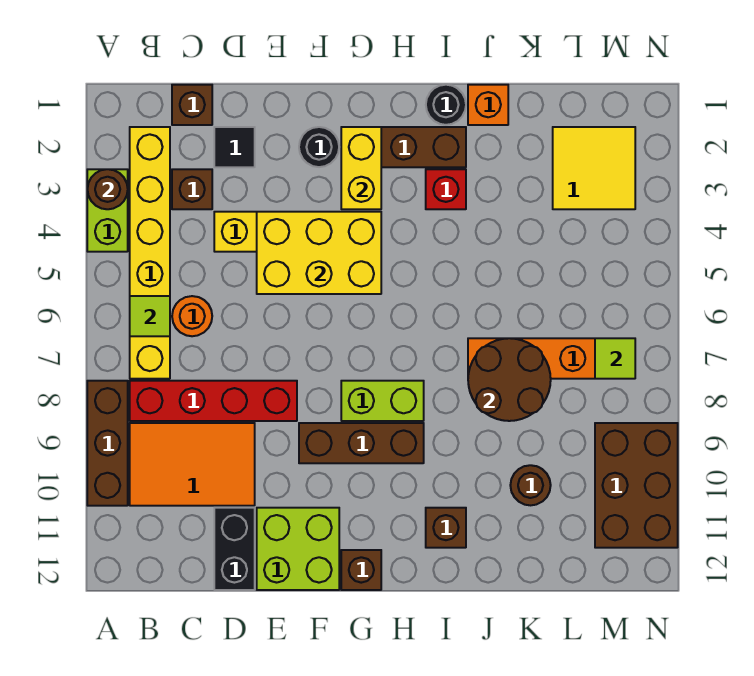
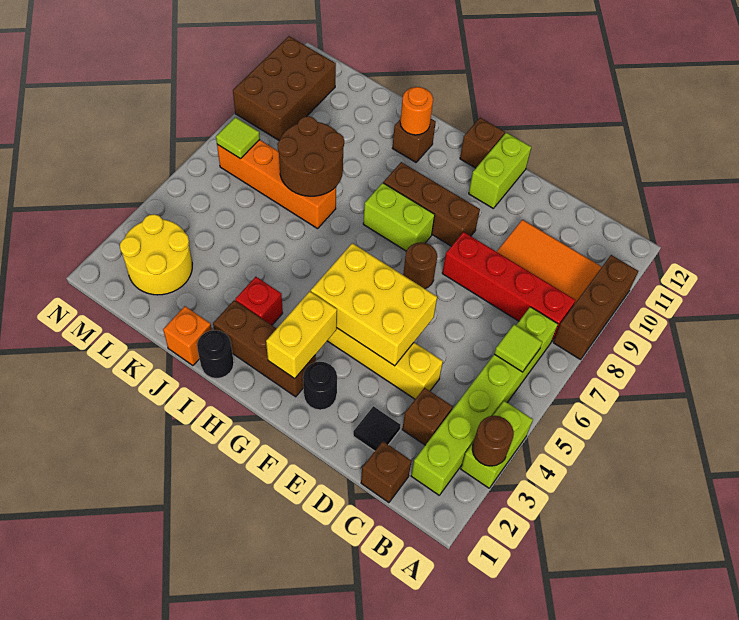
yellow 1x6 brick [130,127,170,379] -> lime 1x6 brick [411,307,558,495]
orange 1x1 round brick [172,296,212,336] -> orange 1x1 round brick moved to [400,87,433,135]
black 1x2 brick [214,508,255,590] -> none
lime 2x2 brick [257,508,339,590] -> lime 1x2 brick [469,133,531,208]
brown 1x1 round brick [510,465,551,505] -> brown 1x1 round brick moved to [403,242,437,289]
yellow 2x2 tile [553,127,635,209] -> yellow 2x2 round brick [120,214,192,295]

